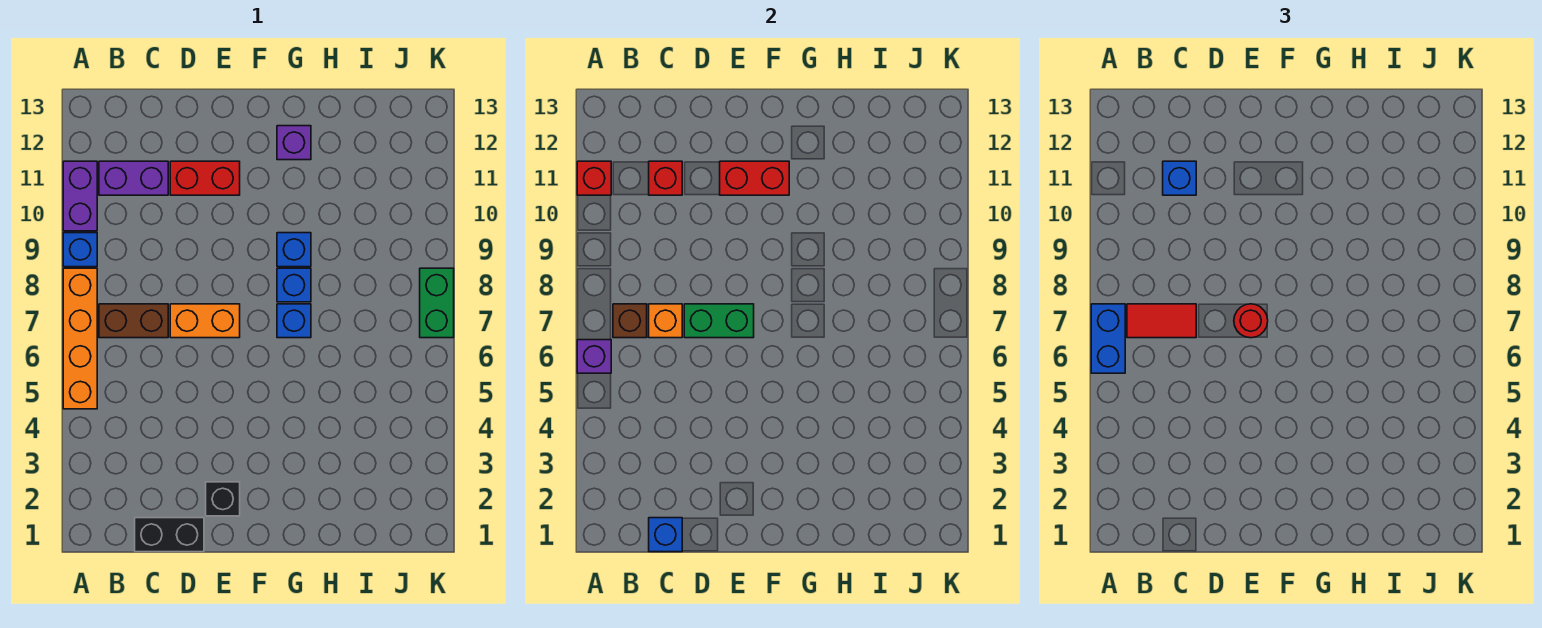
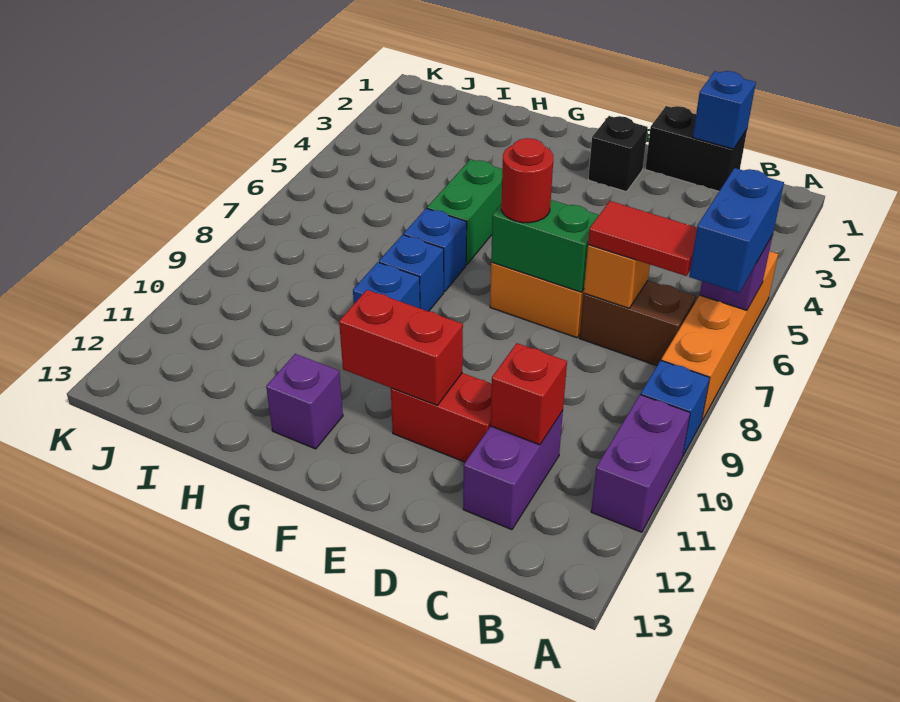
red 1x1 brick [577,161,611,195] -> none
brown 1x1 brick [613,304,647,338] -> none
purple 1x2 brick [99,161,168,195] -> purple 1x2 brick turned to [463,411,563,530]
blue 1x1 brick [1163,161,1196,195] -> none
green 1x2 brick [420,268,454,338] -> green 1x2 brick moved to [427,159,502,264]

